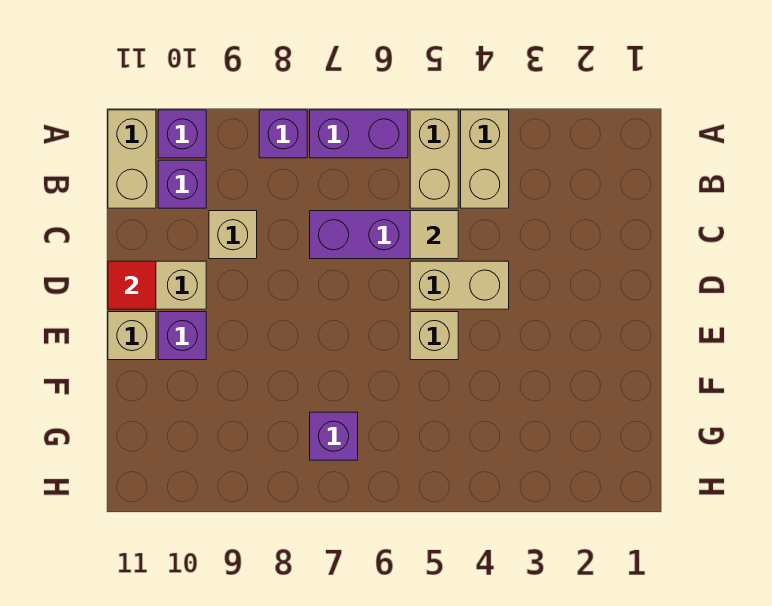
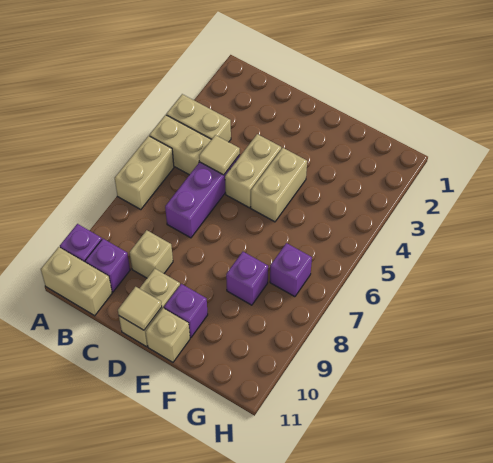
purple 1x2 brick [310,110,408,158] -> tan 1x2 brick [115,136,174,210]
purple 1x1 brick [259,110,307,158] -> purple 1x1 brick moved to [226,252,268,305]
red 1x1 tile [108,261,156,309] -> tan 1x1 tile [118,287,162,330]
tan 1x1 brick [410,312,458,360] -> tan 1x2 brick [251,148,307,222]

